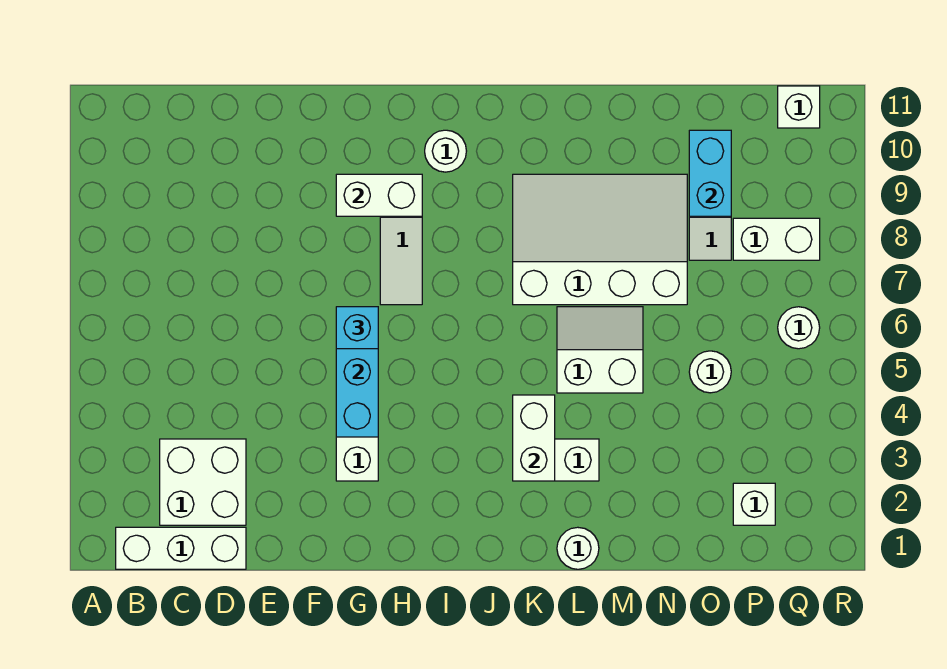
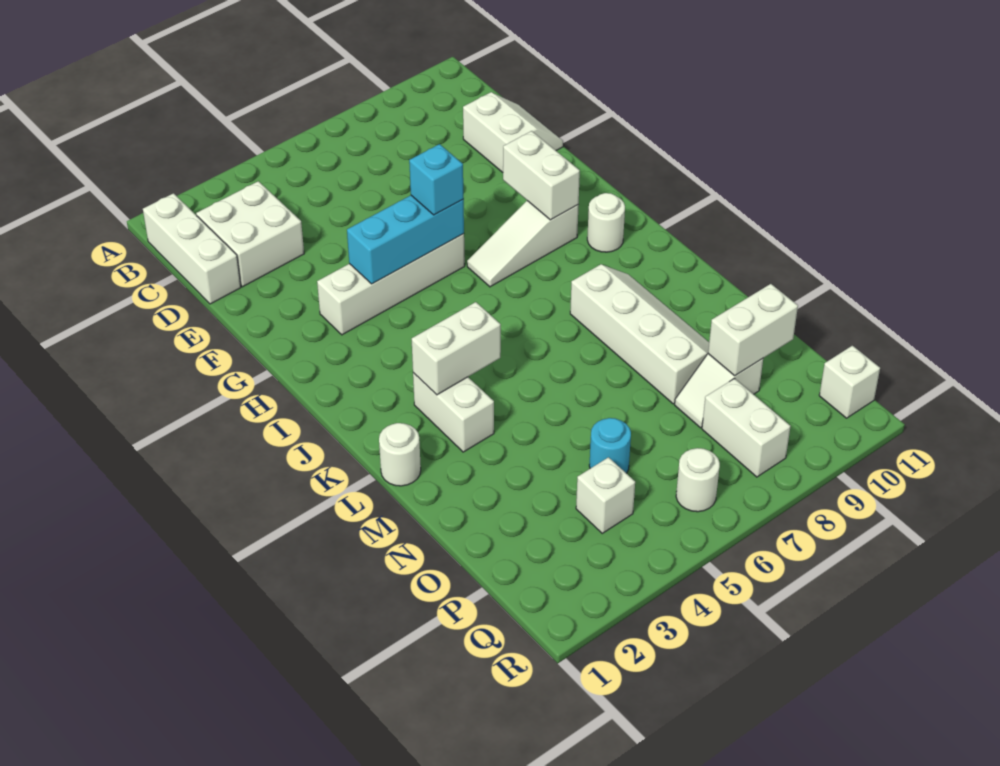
white 3x4 slope [513,174,687,305] -> white 2x4 slope [570,264,709,404]
white 2x2 slope [557,307,643,393] -> white 2x2 slope moved to [463,92,563,172]
white 1x1 round brick [689,351,731,393] -> cyan 1x1 round brick [589,418,631,473]
cyan 1x2 brick [689,130,731,216] -> white 1x2 brick [708,284,798,376]
white 1x1 brick [733,483,775,525] -> white 1x1 brick moved to [576,457,635,533]

